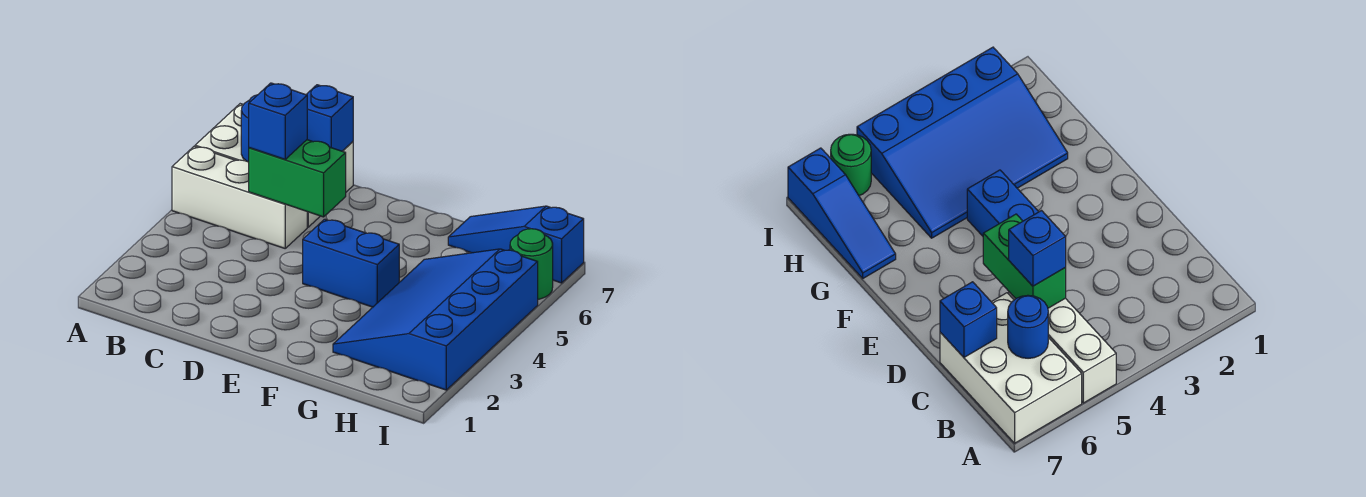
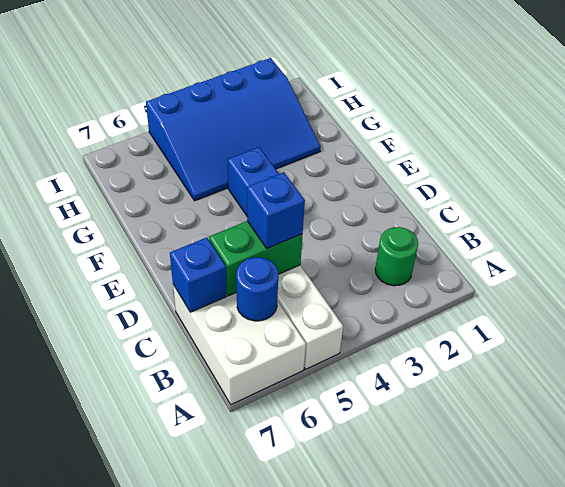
green 1x2 brick [249,140,346,217] -> green 1x2 brick turned to [209,221,303,296]
blue 1x3 slope [448,206,584,283] -> none
green 1x1 round brick [510,229,553,299] -> green 1x1 round brick moved to [375,227,418,286]

